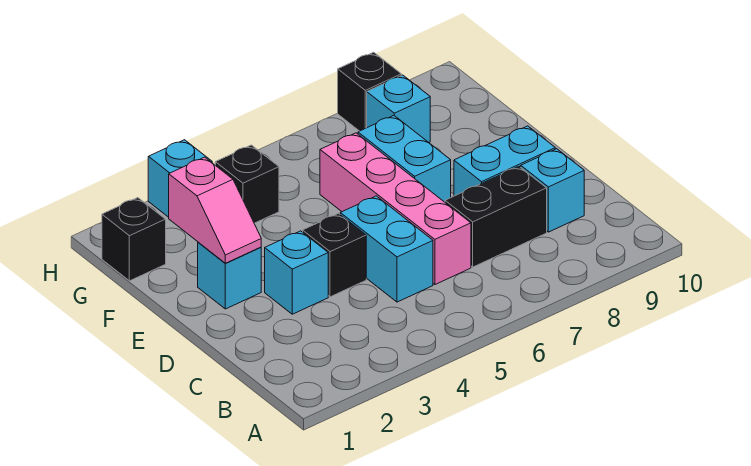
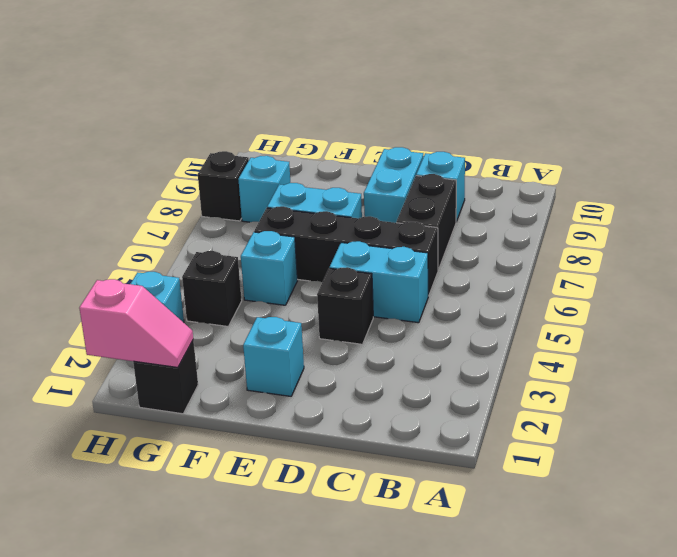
pink 1x4 brick [320,133,471,284] -> black 1x4 brick [254,206,438,296]
cyan 1x1 brick [265,231,328,314] -> cyan 1x1 brick moved to [241,231,298,305]
pink 1x2 slope [169,157,261,263] -> pink 1x2 slope moved to [79,279,193,368]

